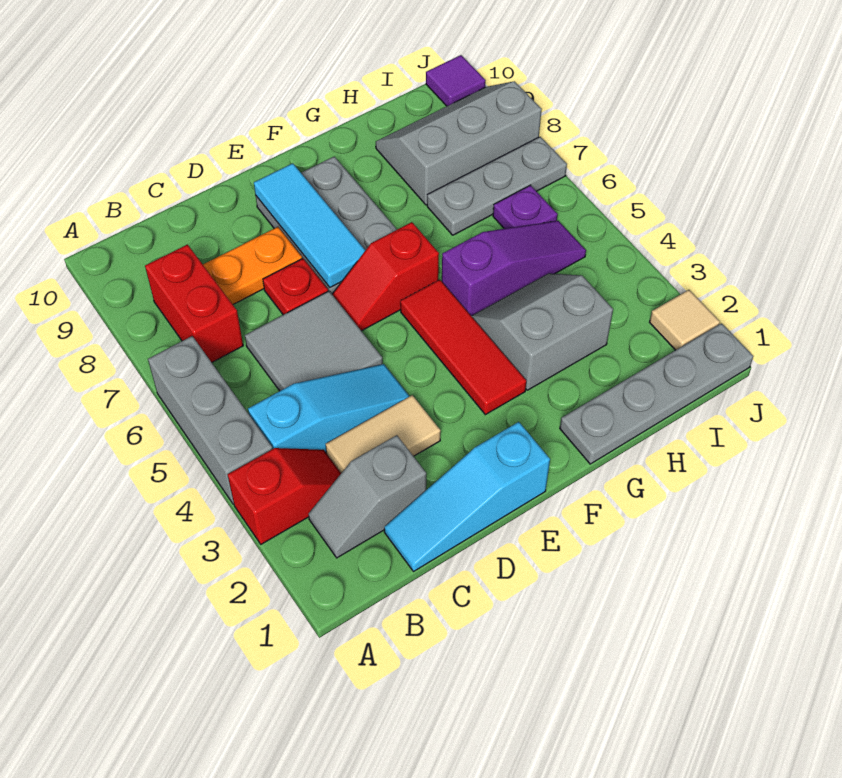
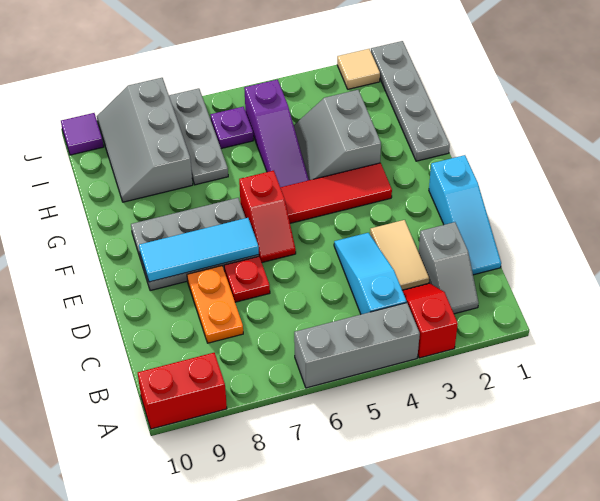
red 1x2 brick [145,245,243,362] -> red 1x2 brick moved to [138,353,227,429]
grey 2x2 tile [245,291,383,391] -> none
purple 1x3 slope [442,221,586,316] -> purple 1x3 slope turned to [244,80,309,187]

